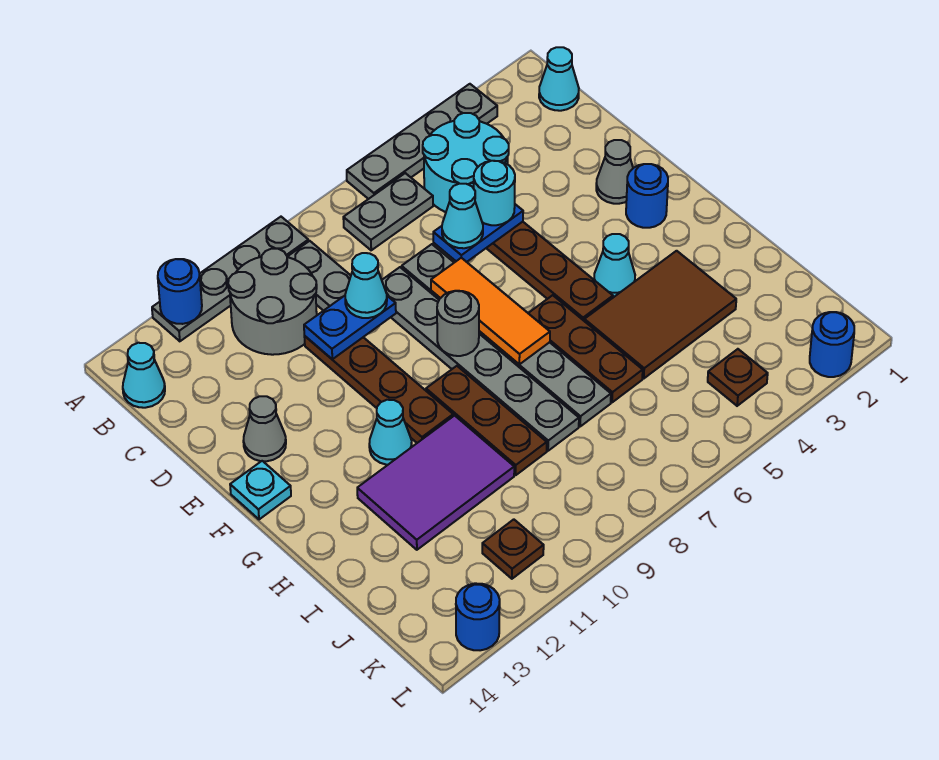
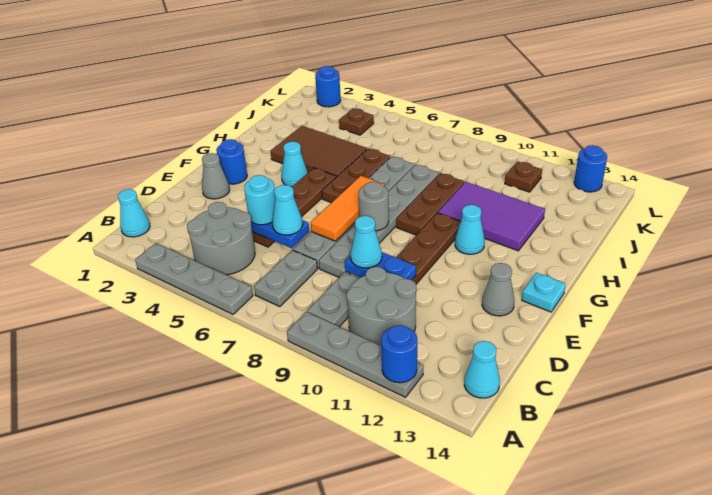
cyan 2x2 round brick [423,113,509,212] -> grey 2x2 round brick [187,202,255,275]
grey 1x2 plate [343,173,433,250] -> grey 1x2 plate turned to [254,250,317,307]

